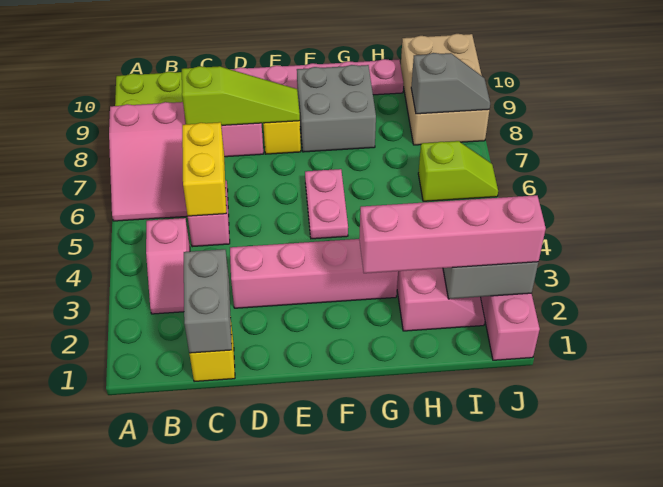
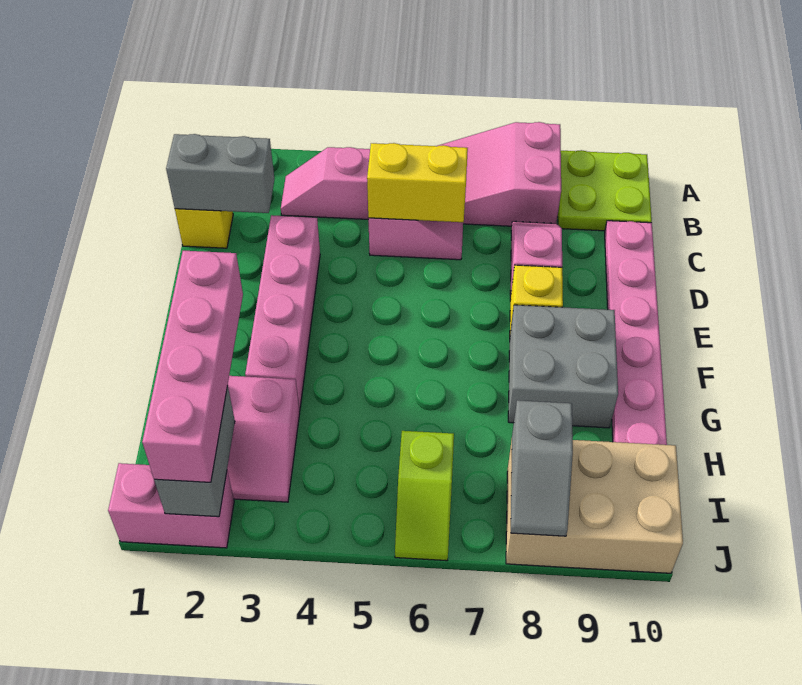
lime 1x3 slope [182,66,300,125] -> none
pink 1x2 plate [305,169,348,239] -> none

